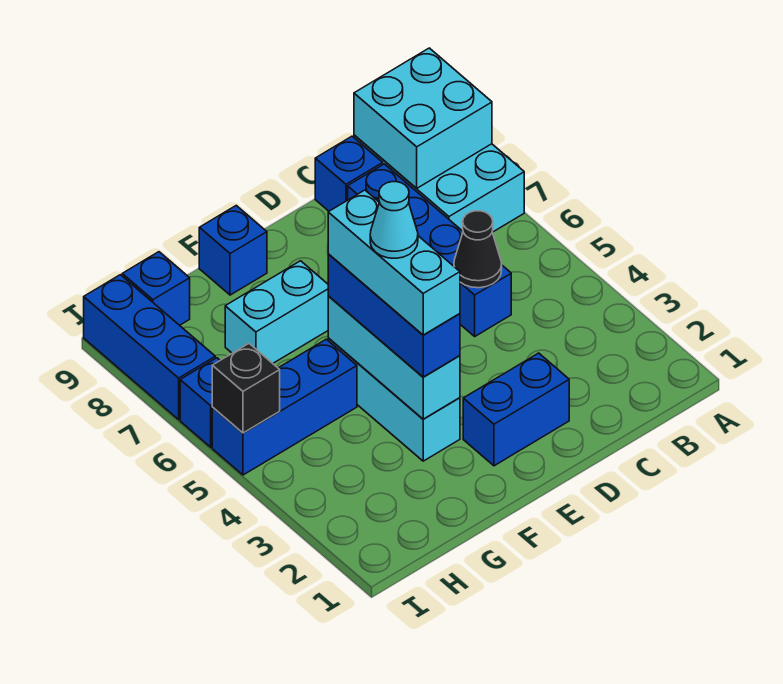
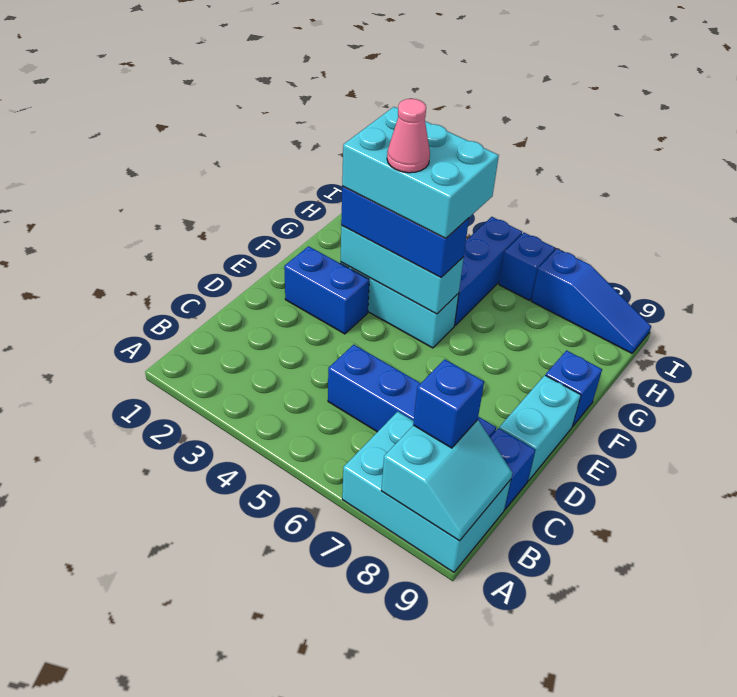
cyan 2x2 brick [354,48,492,188] -> cyan 2x2 slope [381,420,512,541]
black 1x1 cone [454,211,502,288] -> none
blue 1x2 brick [463,353,569,466] -> blue 1x2 brick turned to [284,246,369,334]
cyan 1x3 brick [328,190,460,335] -> cyan 2x3 brick [342,107,499,238]
cyan 1x1 cone [370,182,418,258] -> pink 1x1 cone [387,99,430,173]
cyan 1x2 brick [225,261,328,363] -> cyan 1x2 brick moved to [499,375,581,481]
blue 1x1 brick [122,252,190,325] -> blue 1x1 brick moved to [413,359,484,448]
black 1x1 brick [212,344,280,433] -> none
blue 1x3 brick [84,275,215,419] -> blue 1x3 slope [531,249,651,353]

